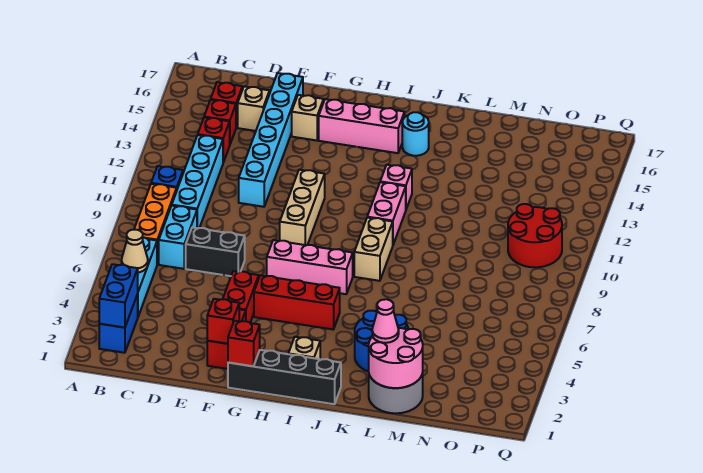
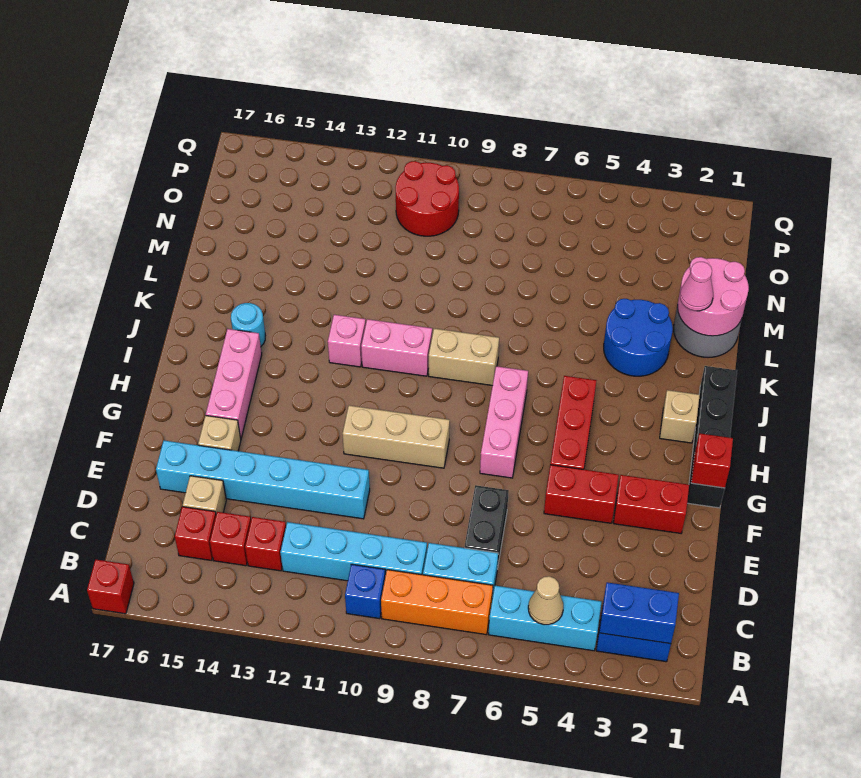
red 1x1 brick [207,299,239,344] -> red 1x1 brick moved to [87,559,134,614]

